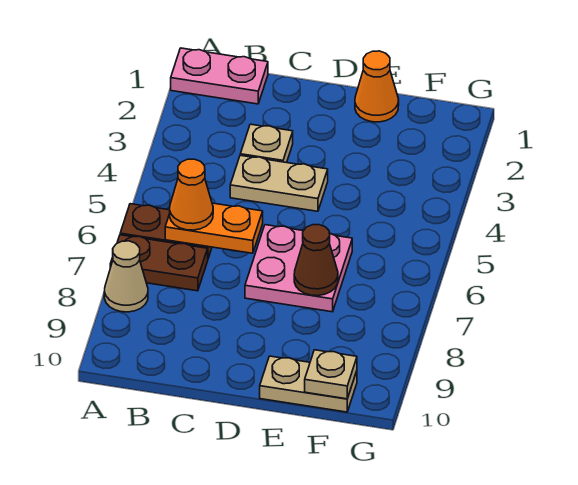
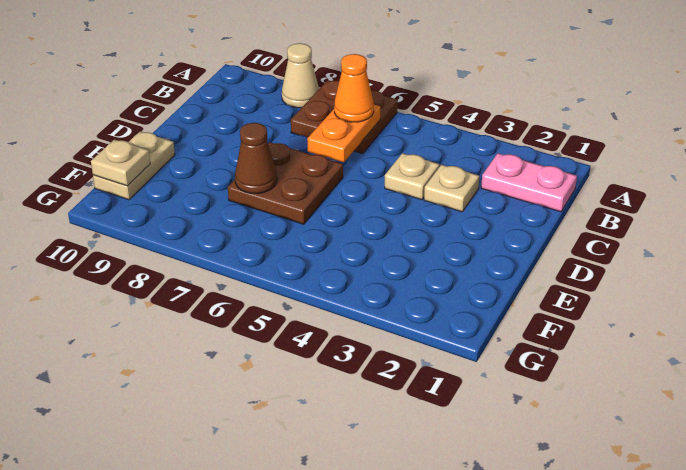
pink 1x2 plate [171,48,268,104] -> pink 1x2 plate turned to [481,153,577,212]
tan 1x2 plate [230,155,328,211] -> tan 1x1 plate [385,153,439,200]
pink 2x2 plate [245,225,352,312] -> brown 2x2 plate [228,142,343,224]
orange 1x1 cone [355,51,399,122] -> none

